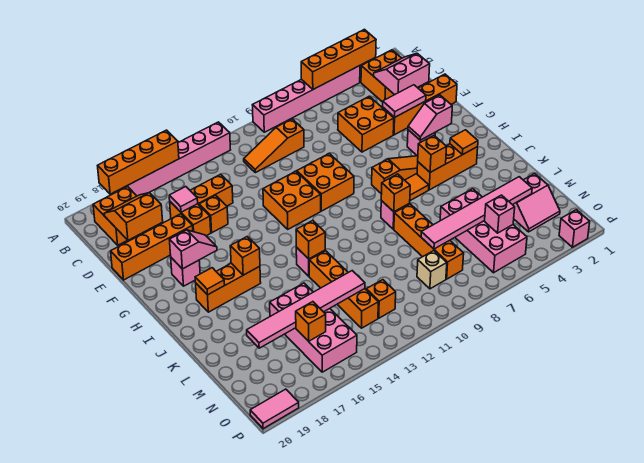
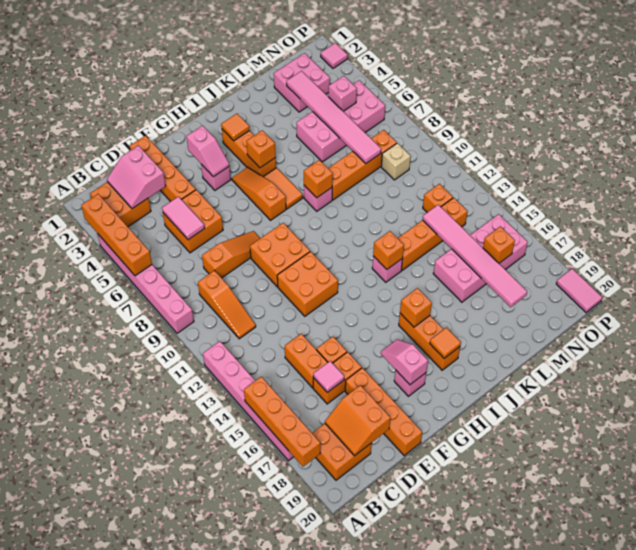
none -> orange 1x3 slope [202,231,260,278]
pink 1x2 tile [383,85,426,117] -> pink 1x2 tile moved to [162,197,205,240]
pink 2x2 slope [513,174,560,232] -> pink 2x2 brick [274,53,330,112]
pink 1x1 brick [559,210,590,247] -> pink 1x1 tile [321,43,348,68]

